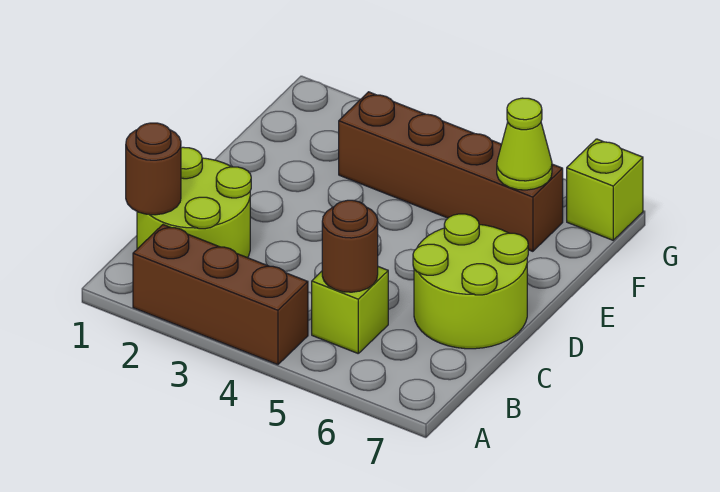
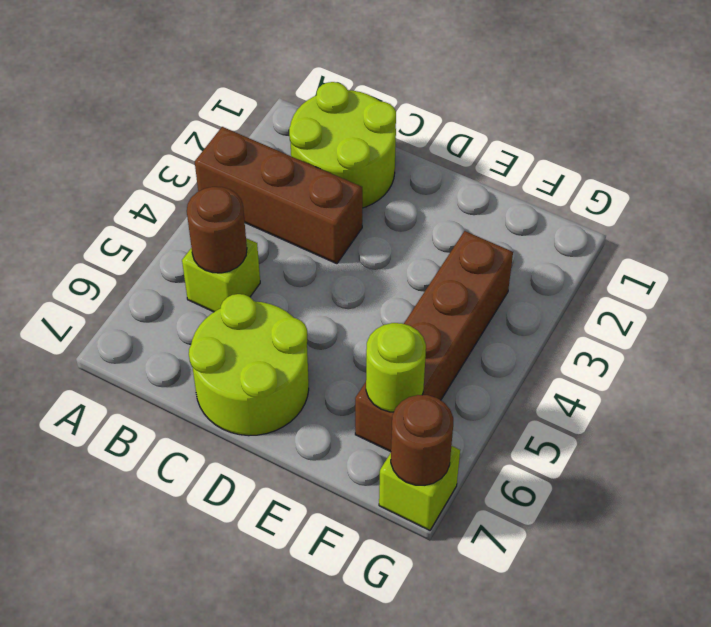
brown 1x3 brick [133,225,308,365] -> brown 1x3 brick turned to [195,127,362,264]
brown 1x1 round brick [126,123,181,215] -> brown 1x1 round brick moved to [391,395,453,485]
lime 1x1 cone [497,98,552,190] -> lime 1x1 round brick [366,323,426,412]

